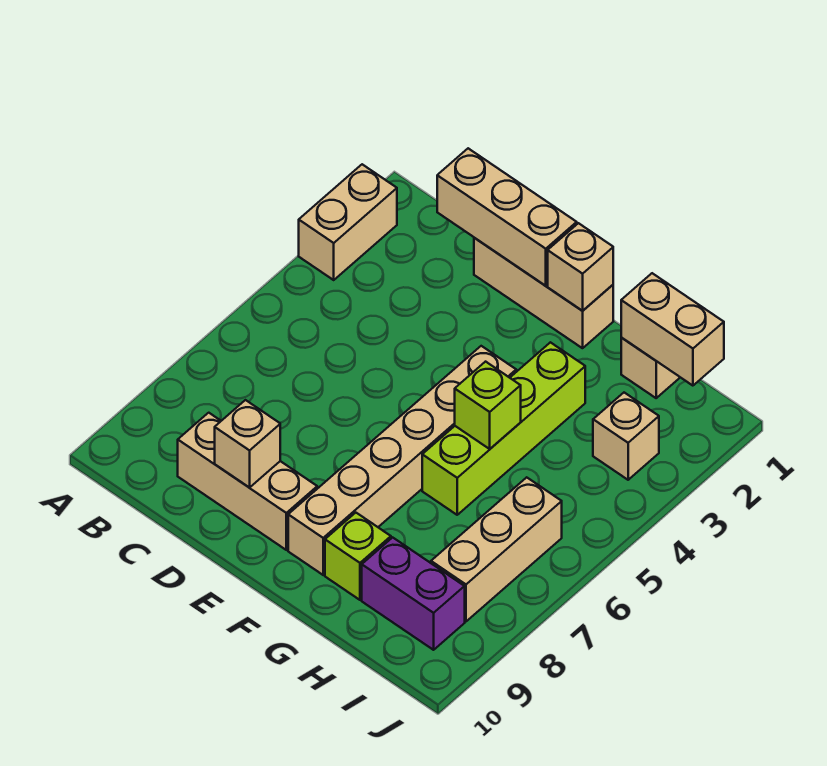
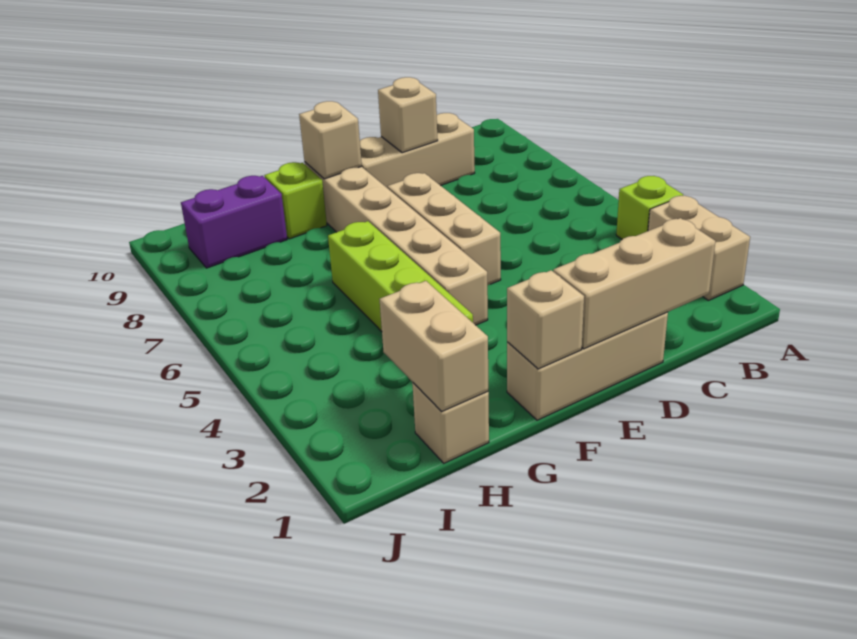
lime 1x1 brick [455,362,521,449] -> lime 1x1 brick moved to [616,176,683,239]
tan 1x2 brick [621,273,724,386] -> tan 1x2 brick turned to [379,281,488,412]
tan 1x1 brick [593,393,659,480] -> tan 1x1 brick moved to [299,101,362,179]
tan 1x3 brick [431,477,562,621] -> tan 1x3 brick moved to [387,173,501,285]

